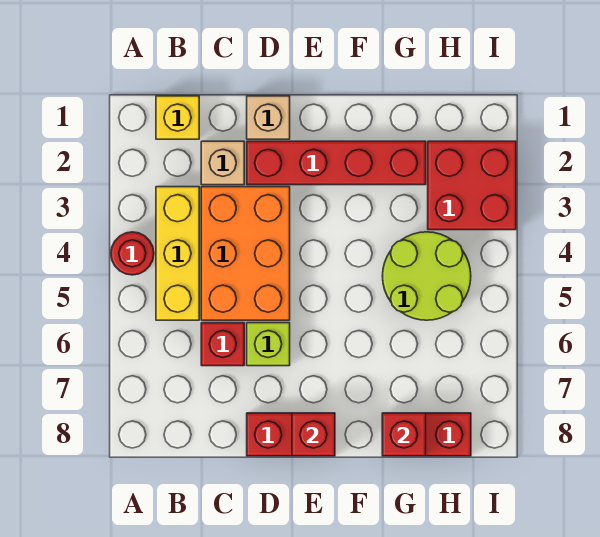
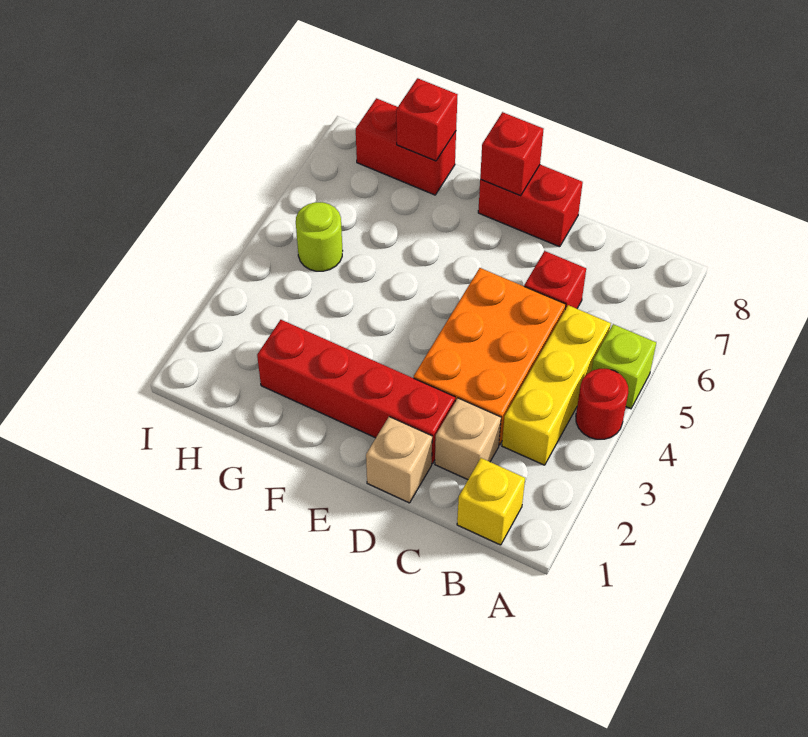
lime 1x1 brick [247,323,290,366] -> lime 1x1 brick moved to [592,324,656,409]
lime 2x2 round brick [382,232,471,320] -> lime 1x1 round brick [296,202,343,271]
red 2x2 brick [428,141,516,230] -> none

